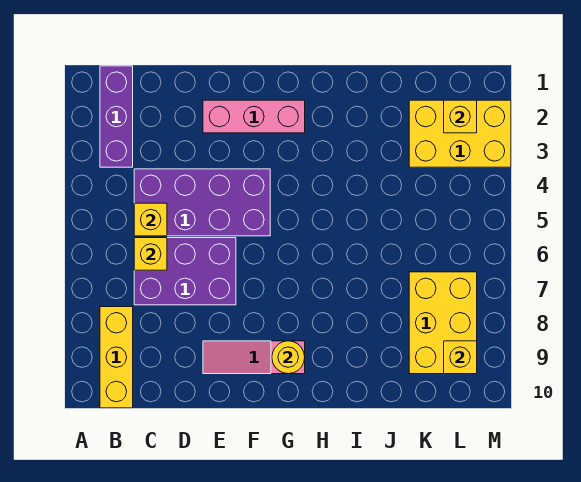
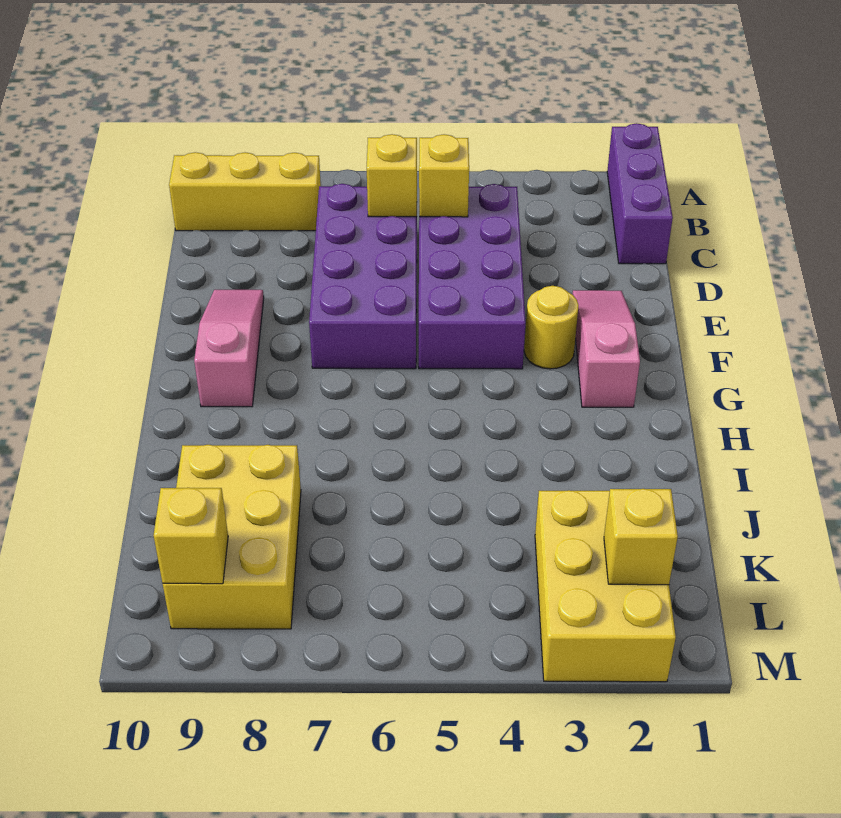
purple 1x3 brick [100,66,133,167] -> purple 1x3 brick turned to [607,123,673,264]
purple 2x3 brick [134,238,236,305] -> purple 2x4 brick [309,184,417,369]
pink 1x3 brick [203,100,305,133] -> pink 1x3 slope [572,290,640,407]
yellow 1x1 round brick [272,341,305,374] -> yellow 1x1 round brick moved to [524,286,579,369]
yellow 2x3 brick [409,272,477,374] -> yellow 2x3 brick turned to [163,445,301,629]

